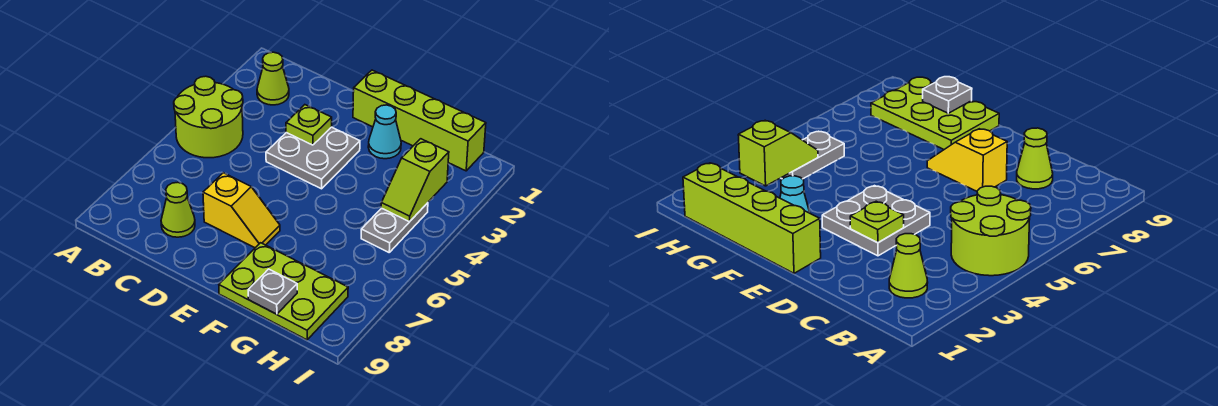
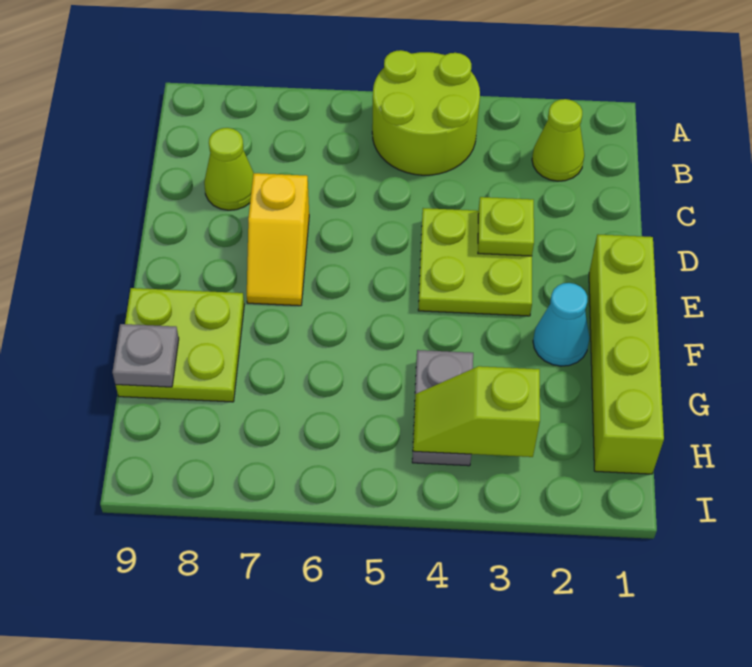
grey 2x2 plate [266,127,360,189] -> lime 2x2 plate [418,208,532,316]
lime 2x3 plate [219,243,348,340] -> lime 2x2 plate [116,288,244,402]
grey 1x2 plate [361,203,428,252] -> grey 1x2 plate turned to [412,350,473,466]

